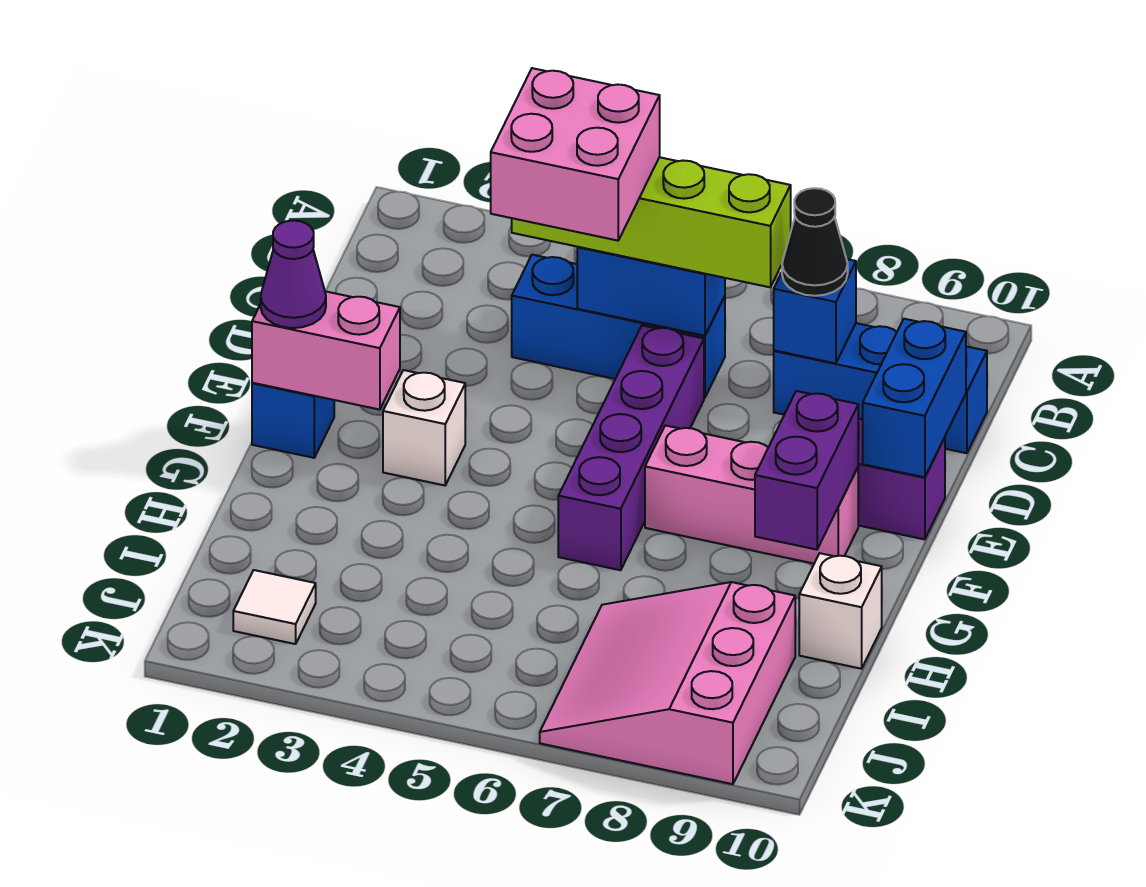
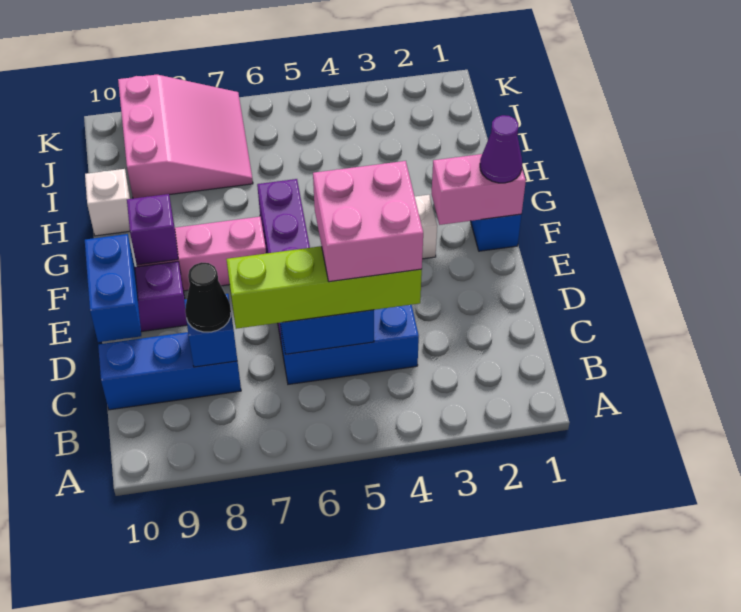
purple 1x2 brick [755,391,858,550] -> purple 1x1 brick [127,194,178,265]
white 1x1 tile [233,570,316,644] -> none

